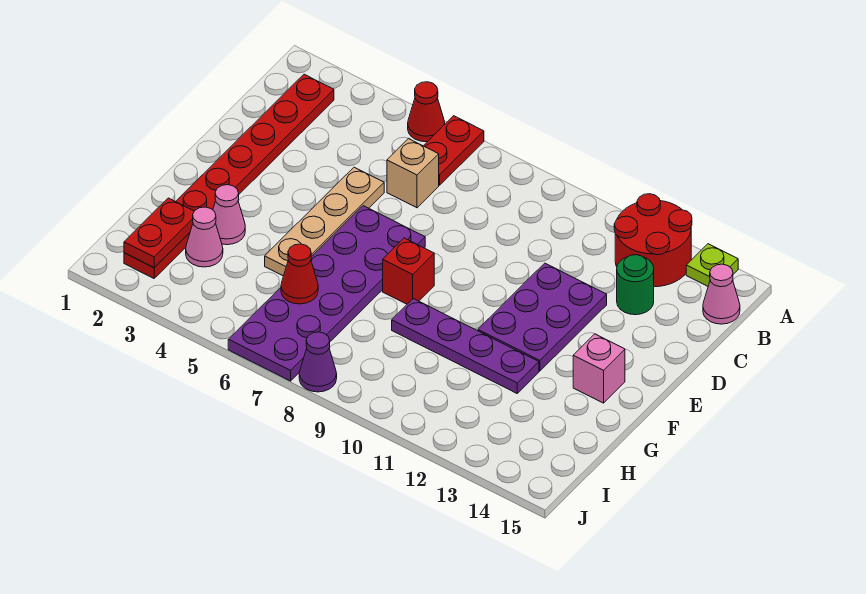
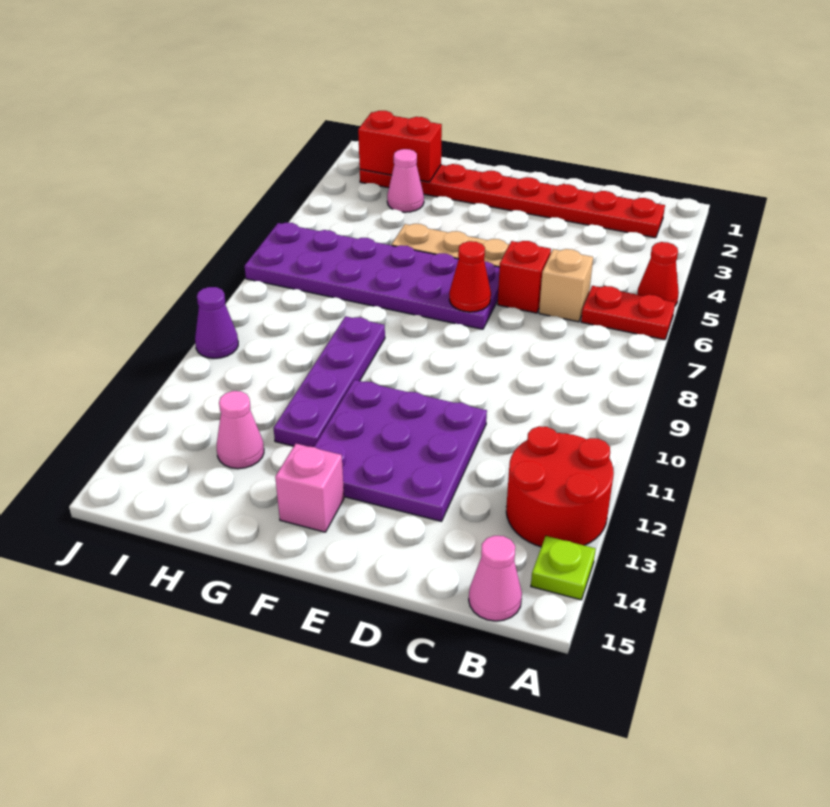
green 1x1 round brick [617,255,654,315] -> none
purple 2x3 plate [478,263,607,371] -> purple 3x3 plate [314,380,487,521]
red 1x1 brick [383,238,434,304] -> red 1x1 brick moved to [498,241,551,313]
pink 1x1 cone [213,185,245,245] -> pink 1x1 cone moved to [217,391,264,469]
red 1x2 plate [124,198,194,268] -> red 1x2 brick [358,111,442,182]
red 1x1 cone [281,244,318,304] -> red 1x1 cone moved to [449,241,491,312]
purple 1x1 cone [299,332,337,392] -> purple 1x1 cone moved to [195,287,238,358]

